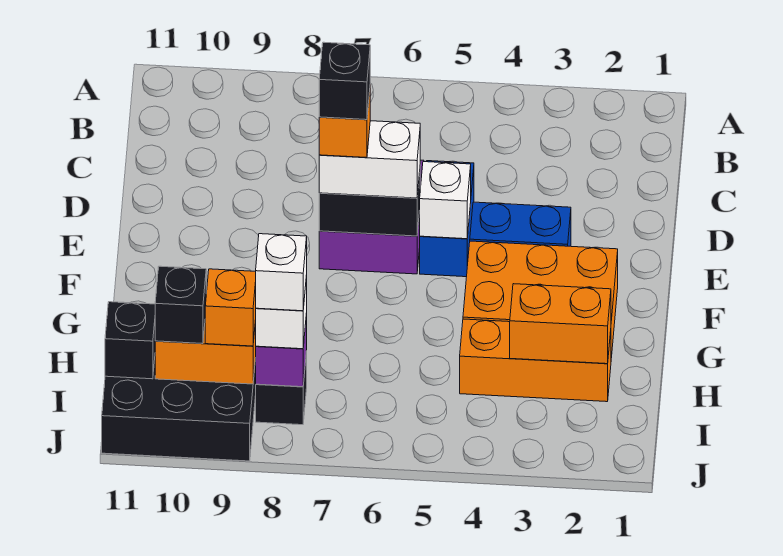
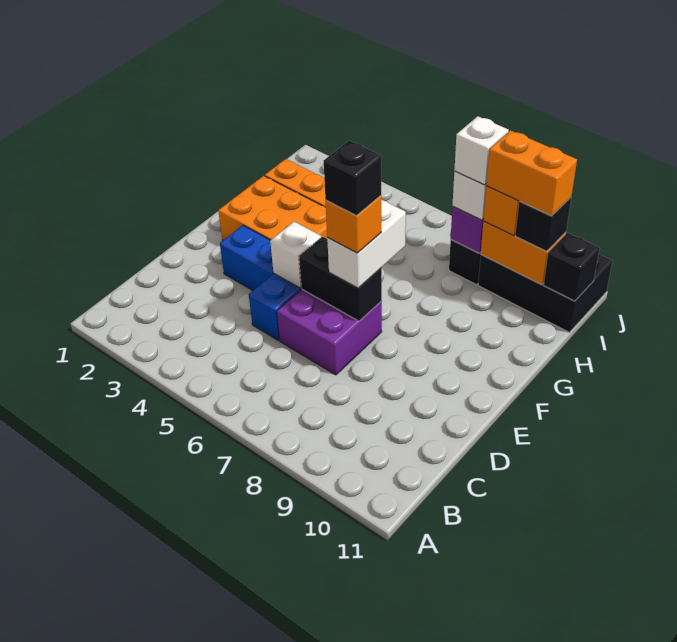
white 1x2 brick [319,121,420,198] -> white 1x2 brick turned to [327,200,406,288]
orange 1x2 brick [510,284,611,364] -> orange 1x2 brick moved to [486,130,577,216]

